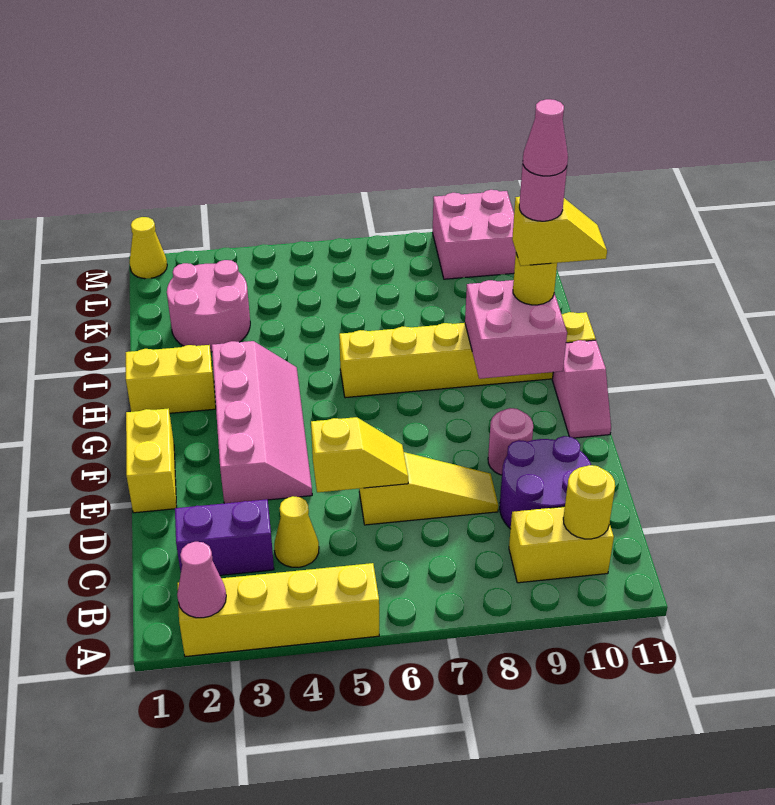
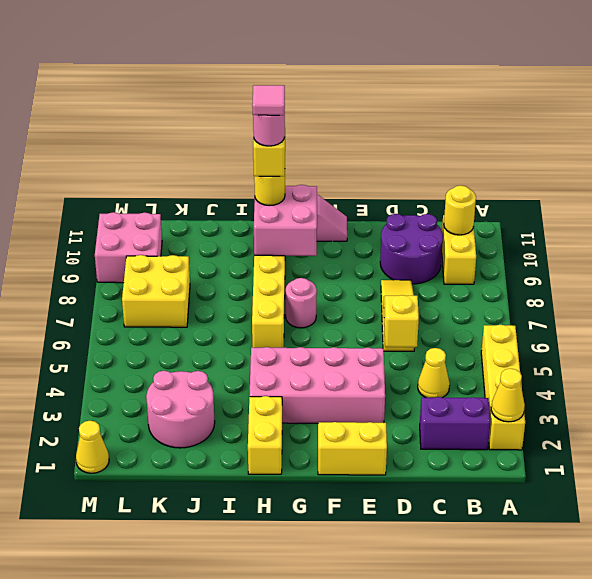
pink 1x1 cone [177,542,226,618] -> yellow 1x1 cone [491,369,525,422]
purple 1x2 brick [175,499,274,575] -> purple 1x2 brick turned to [420,397,490,450]
pink 2x4 slope [212,341,312,503] -> pink 2x4 brick [249,347,385,423]
pink 1x1 round brick [488,408,533,475] -> pink 1x1 round brick moved to [286,278,317,328]
pink 1x1 cone [523,99,568,176] -> pink 1x1 tile [252,85,285,115]
none -> yellow 2x2 brick [122,255,190,327]

